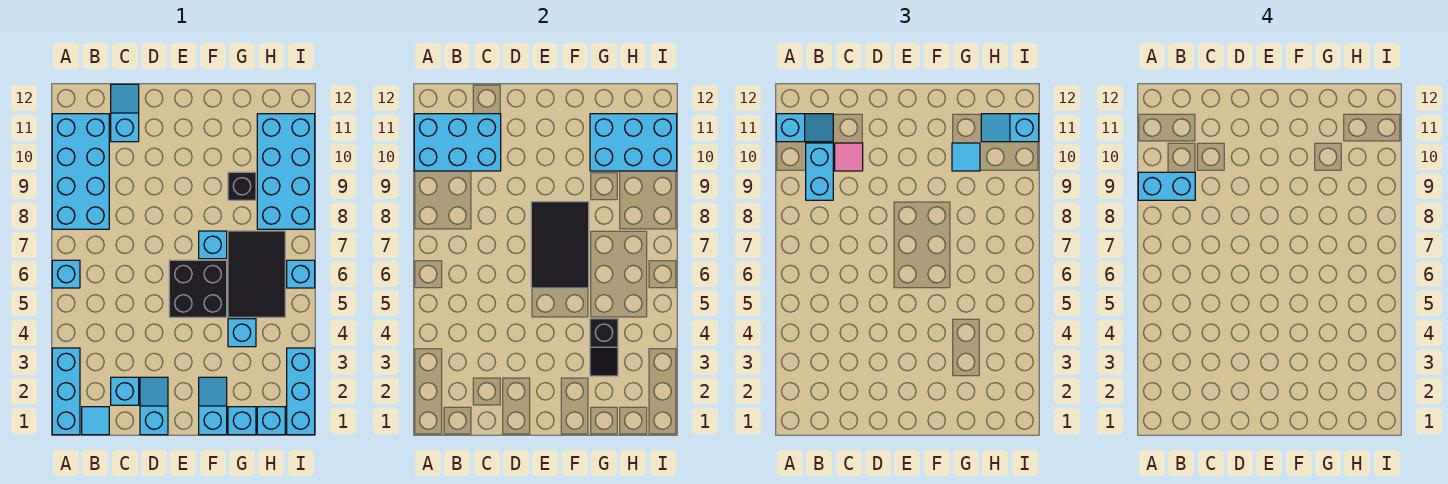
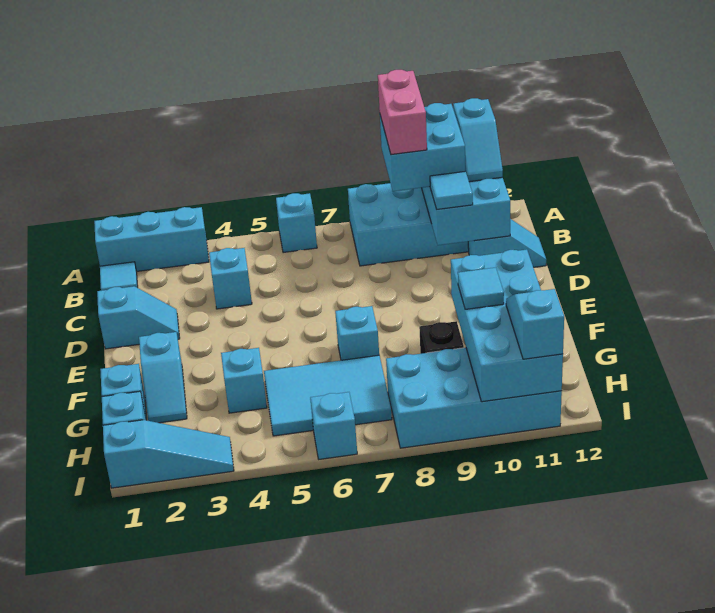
cyan 1x2 brick [1138,172,1195,200] -> pink 1x2 brick [378,70,427,155]
cyan 1x2 brick [806,143,833,200] -> cyan 2x2 brick [380,103,465,191]
cyan 1x1 brick [111,377,139,405] -> cyan 1x1 brick moved to [209,248,252,309]
pink 1x1 tile [835,143,863,171] -> cyan 1x1 tile [430,171,473,209]
black 2x2 brick [169,260,227,317] -> none
black 2x3 tile [531,202,589,288] -> none
cyan 1x2 slope [199,377,227,435] -> cyan 1x2 slope turned to [139,332,187,423]
black 1x2 slope [590,319,618,376] -> none
black 2x3 tile [228,231,285,317] -> cyan 2x3 tile [264,355,392,436]
cyan 2x3 brick [590,114,677,171] -> cyan 2x4 brick [451,249,563,402]
cyan 1x3 brick [287,348,315,435] -> cyan 1x3 slope [103,420,234,488]

